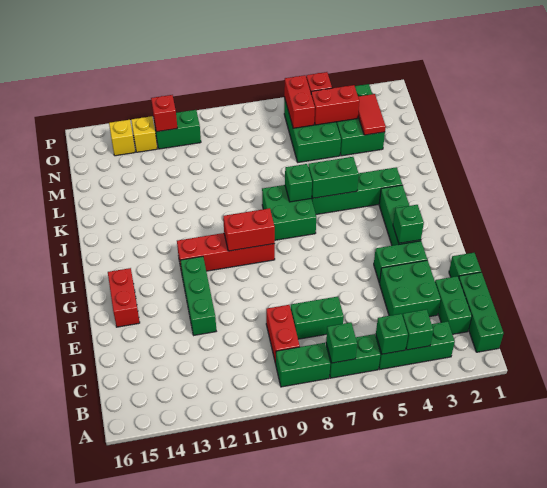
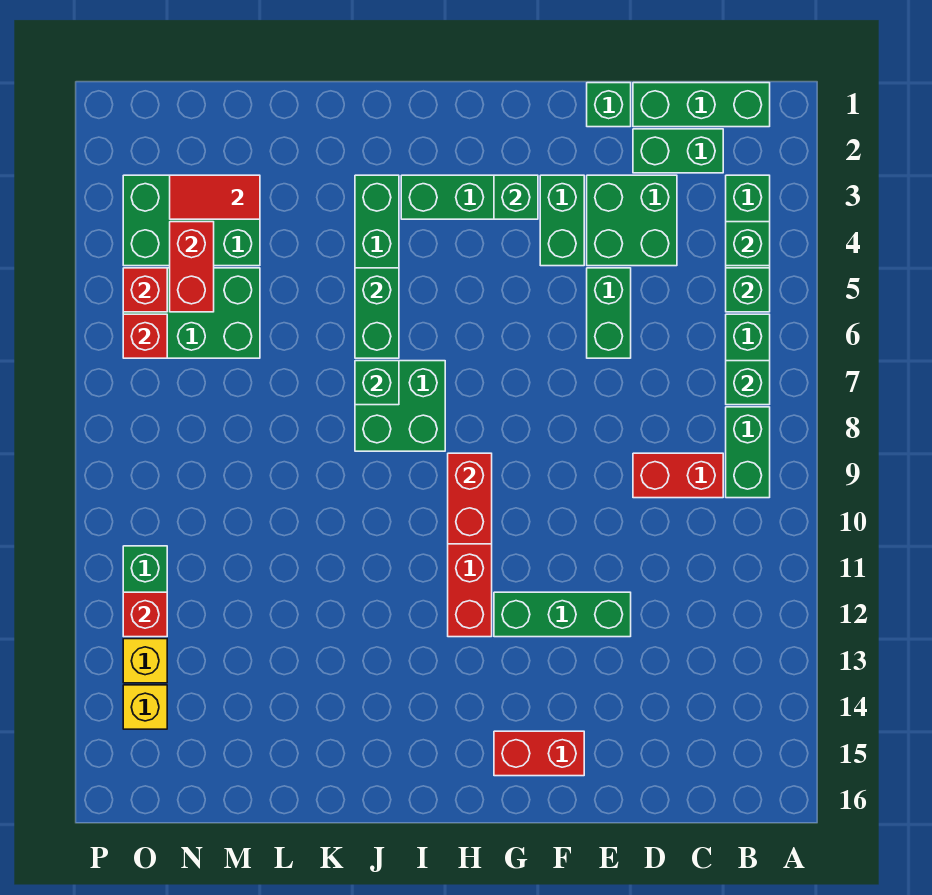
green 1x2 brick [291,297,344,339] -> green 1x2 brick moved to [587,268,631,358]
red 1x2 brick [284,75,315,128] -> red 1x1 brick [123,314,167,358]

